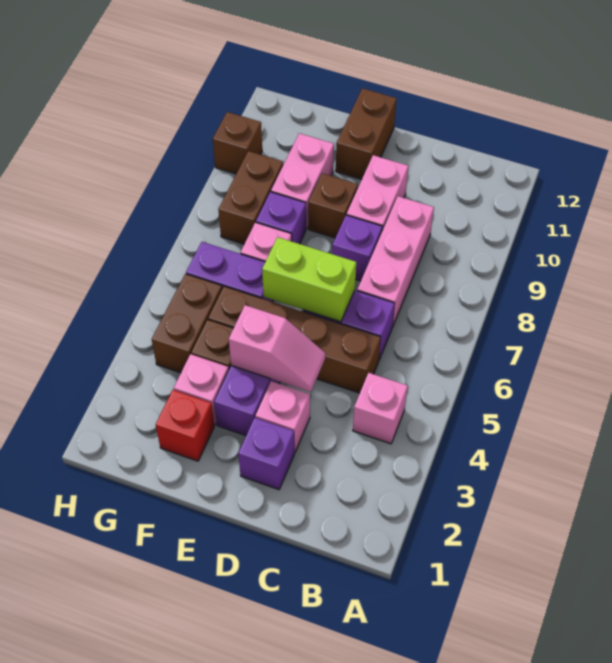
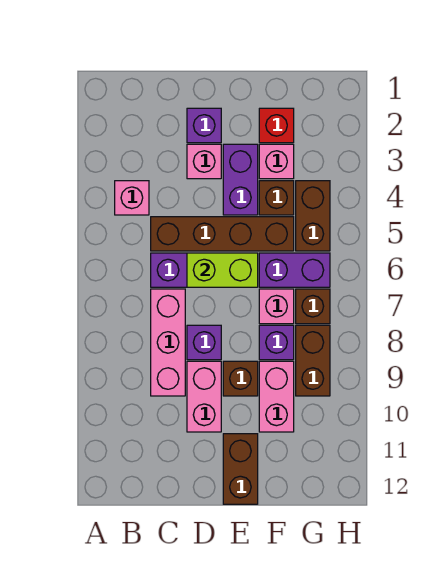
pink 1x2 slope [229,305,326,392] -> none
brown 1x1 brick [213,112,262,174] -> brown 1x1 brick moved to [296,289,330,324]

